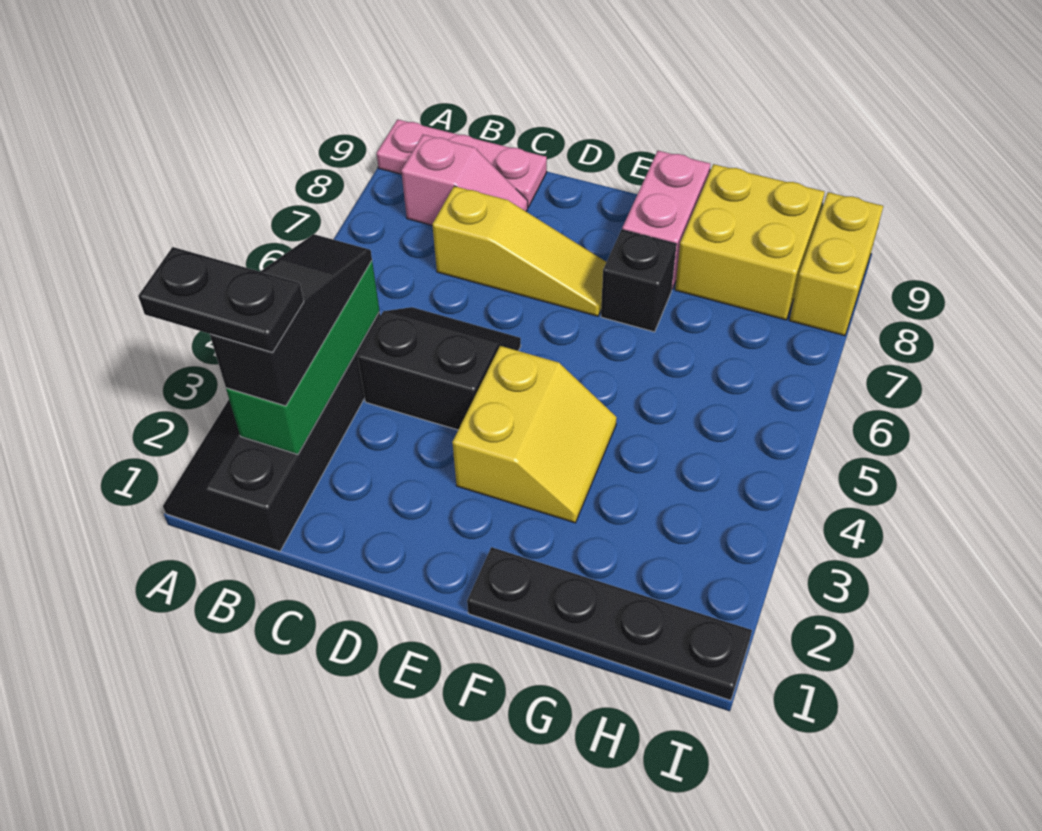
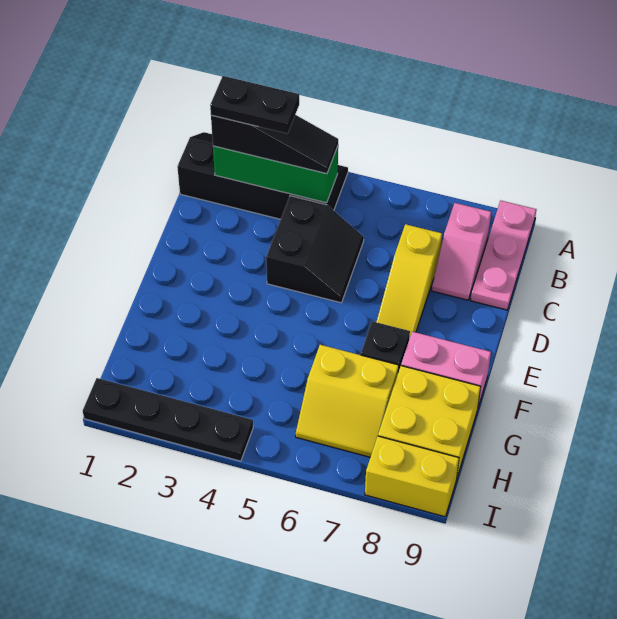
black 1x2 plate [138,247,304,352] -> black 1x2 plate turned to [210,76,299,134]
yellow 2x2 slope [452,346,617,523] -> yellow 2x2 slope moved to [296,345,399,457]
black 1x4 plate [467,547,752,700] -> black 1x4 plate turned to [83,378,253,461]

